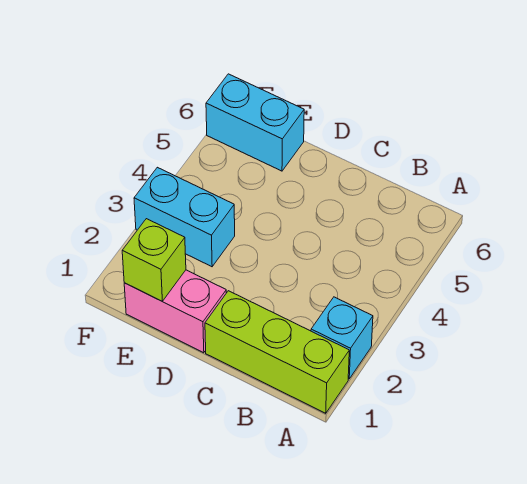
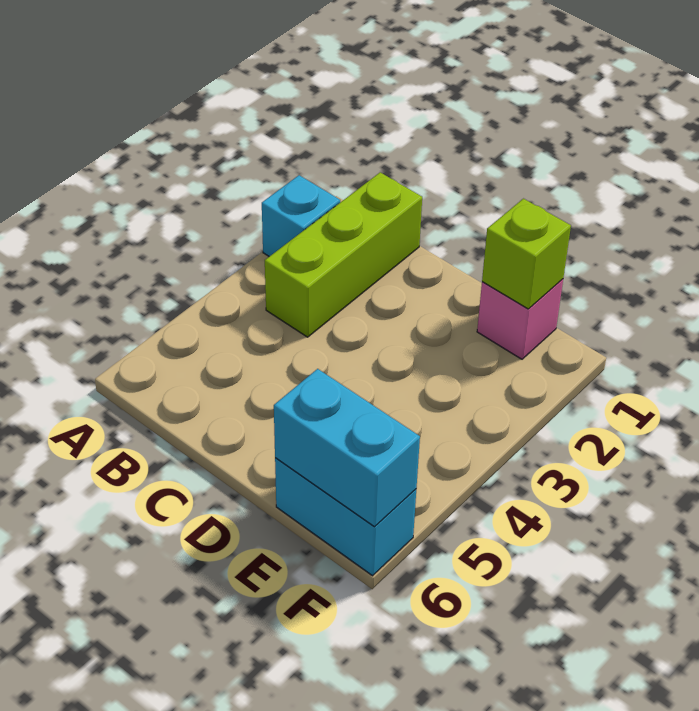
lime 1x3 brick [205,291,349,413] -> lime 1x3 brick turned to [265,172,422,337]
pink 1x2 brick [124,270,226,353] -> pink 1x1 brick [477,279,563,359]
cyan 1x2 brick [134,167,235,267] -> cyan 1x2 brick moved to [274,369,420,527]

